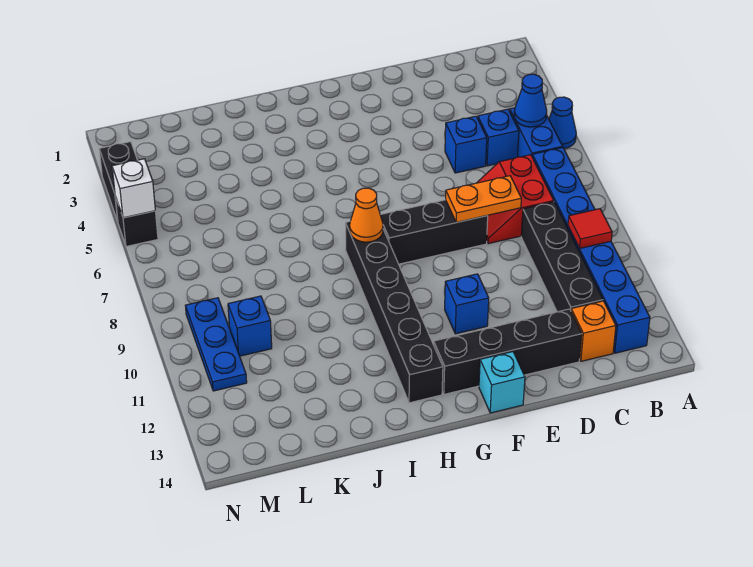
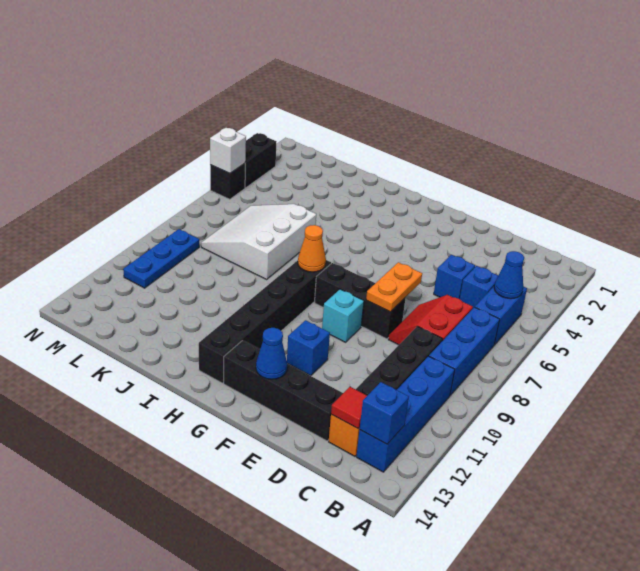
blue 1x1 cone [549,97,576,149] -> blue 1x1 cone moved to [256,328,287,379]
red 1x1 tile [568,209,612,248] -> red 1x1 tile moved to [331,387,367,428]
orange 1x2 plate [446,176,521,222] -> orange 1x2 plate turned to [366,262,422,312]
cyan 1x1 brick [479,352,525,413] -> cyan 1x1 brick moved to [322,289,364,342]
none -> white 3x3 slope [201,204,316,279]
blue 1x1 brick [228,296,272,356] -> blue 1x1 brick moved to [360,382,409,444]

